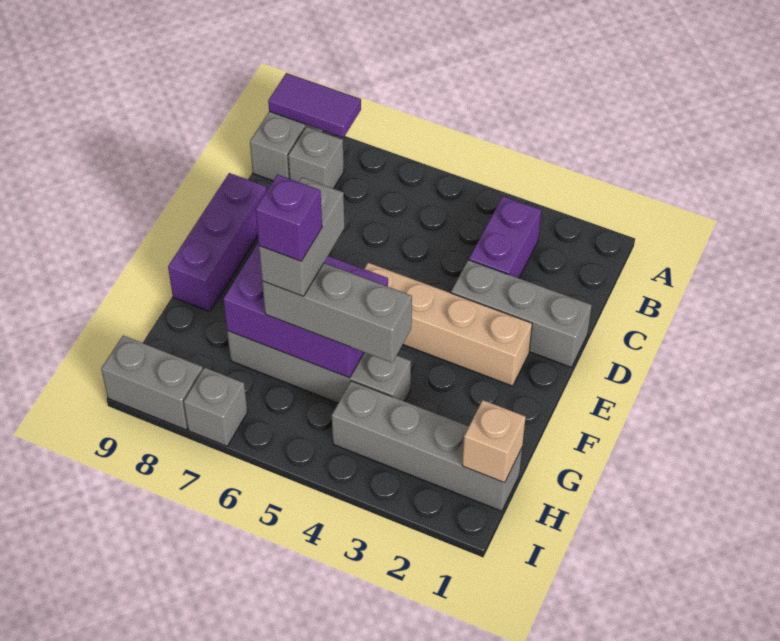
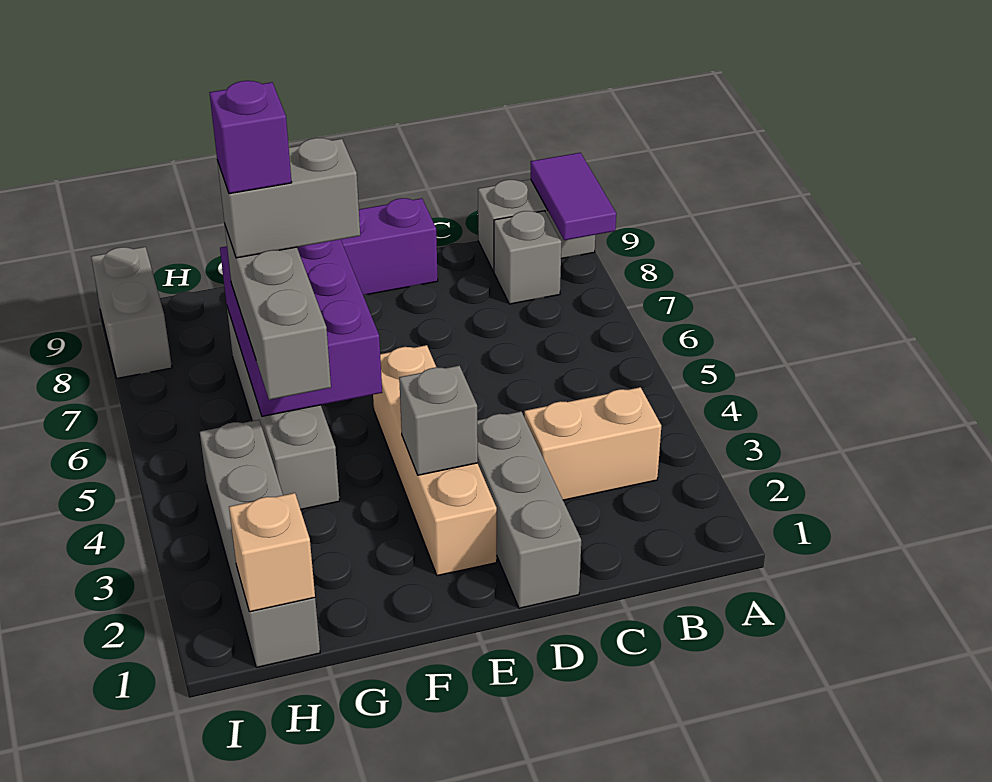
purple 1x2 brick [469,196,541,278] -> tan 1x2 brick [524,387,661,500]
grey 1x1 brick [184,368,247,446] -> grey 1x1 brick moved to [399,365,478,475]

